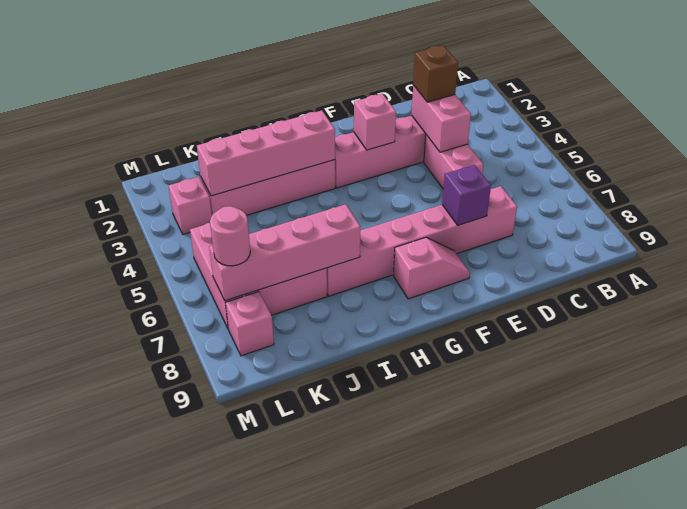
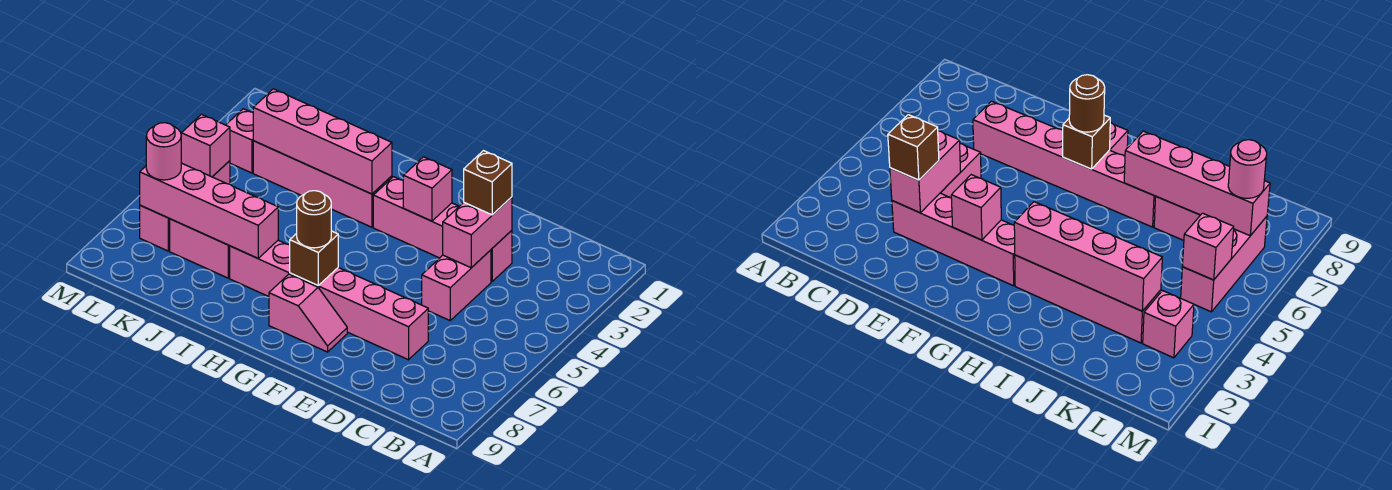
purple 1x1 brick [442,165,491,225] -> none
none -> brown 1x1 brick [290,231,338,285]
none -> brown 1x1 round brick [297,191,331,248]
pink 1x1 brick [226,292,274,356] -> pink 1x1 brick moved to [181,114,230,177]

